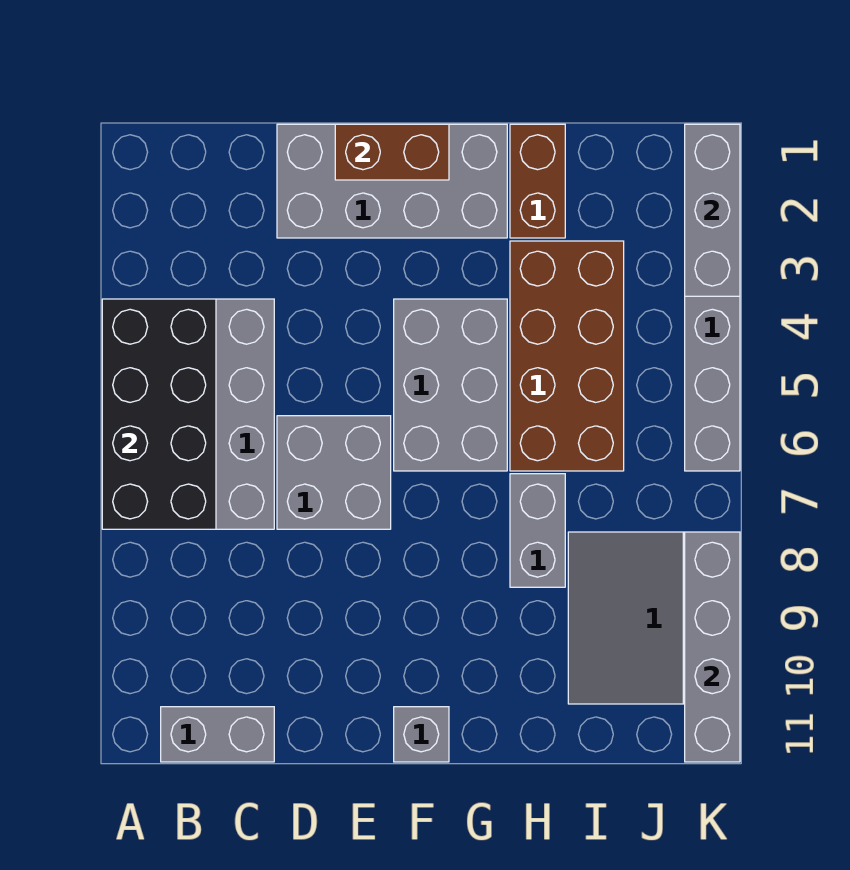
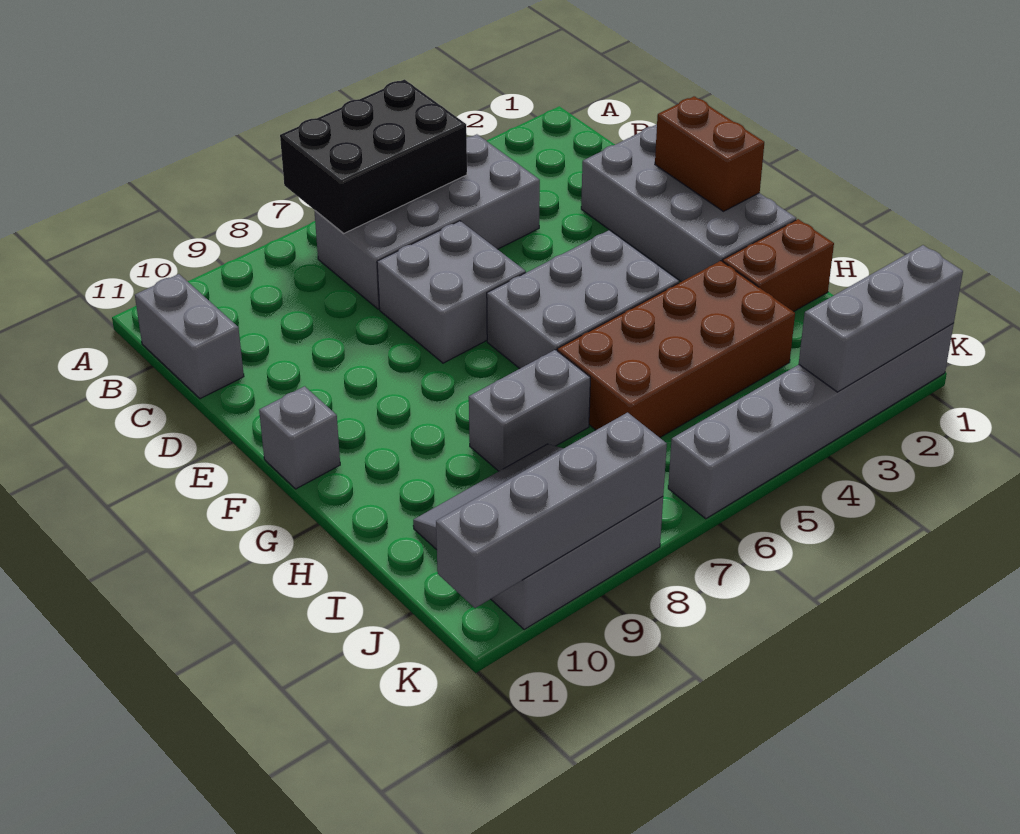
black 2x4 brick [102,299,216,529] -> black 2x3 brick [280,79,467,233]

